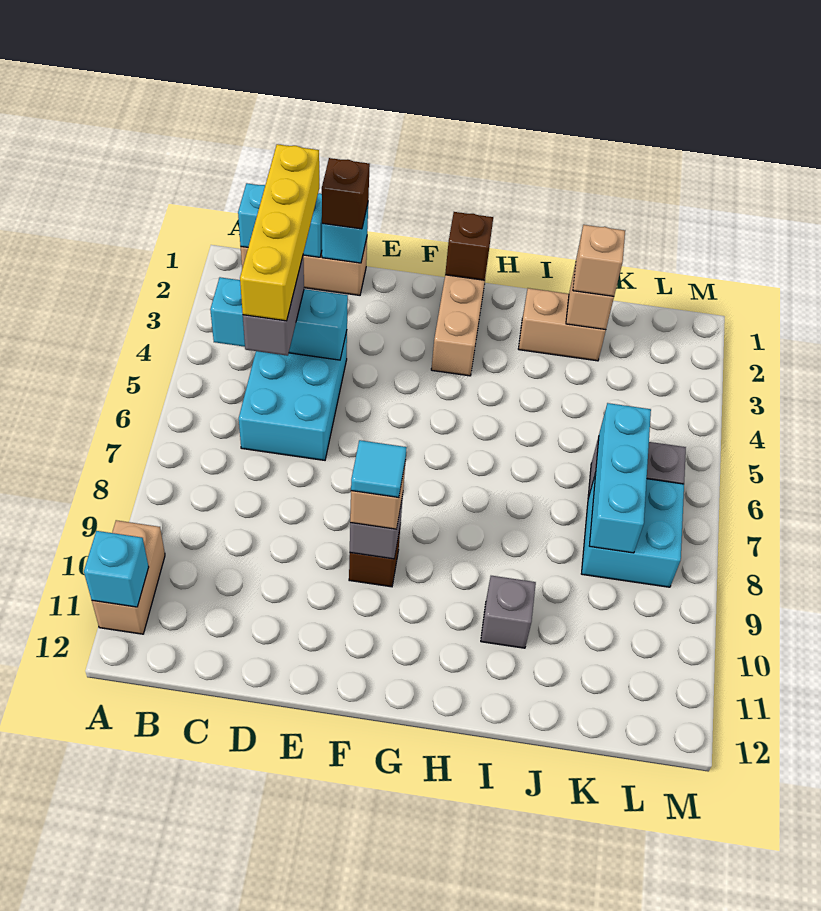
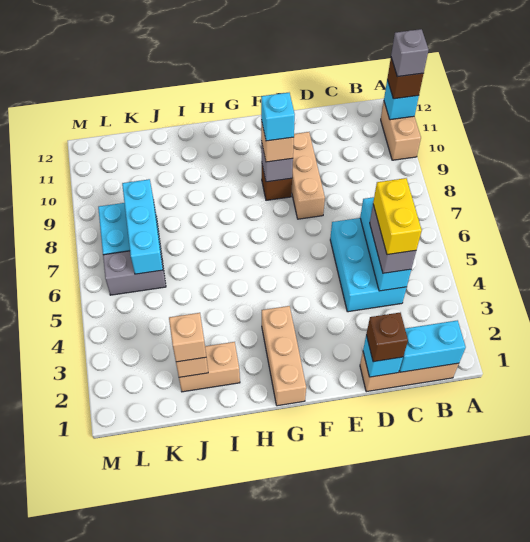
cyan 1x3 brick [210,277,348,360] -> cyan 1x3 brick turned to [360,197,411,291]
yellow 1x4 brick [240,144,319,321] -> yellow 1x2 brick [373,178,422,255]
none -> tan 1x3 brick [292,132,325,219]
cyan 1x1 tile [351,440,407,498] -> cyan 1x1 brick [261,93,295,141]
brown 1x1 brick [445,212,493,280] -> brown 1x1 brick moved to [387,58,424,99]
grey 1x1 brick [481,576,536,648] -> grey 1x1 brick moved to [391,29,428,77]

